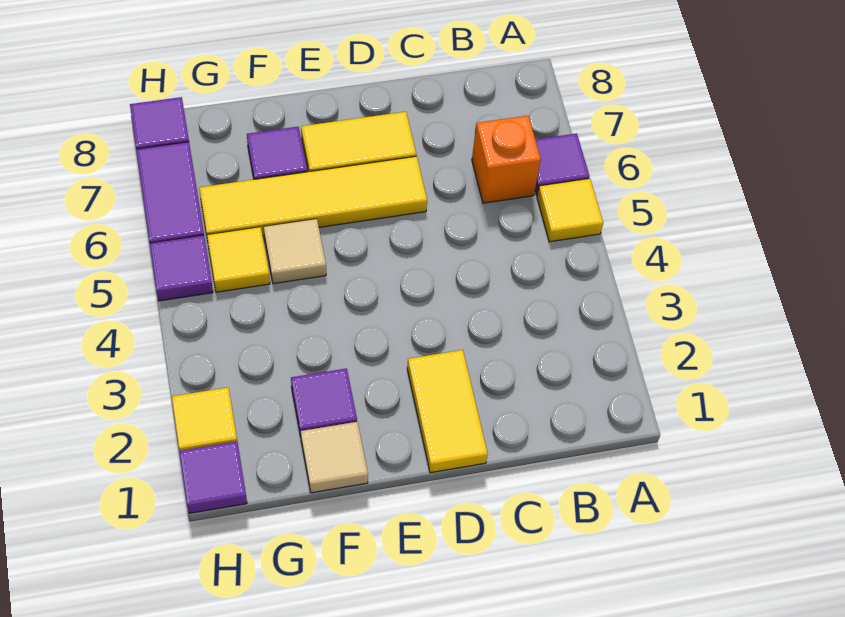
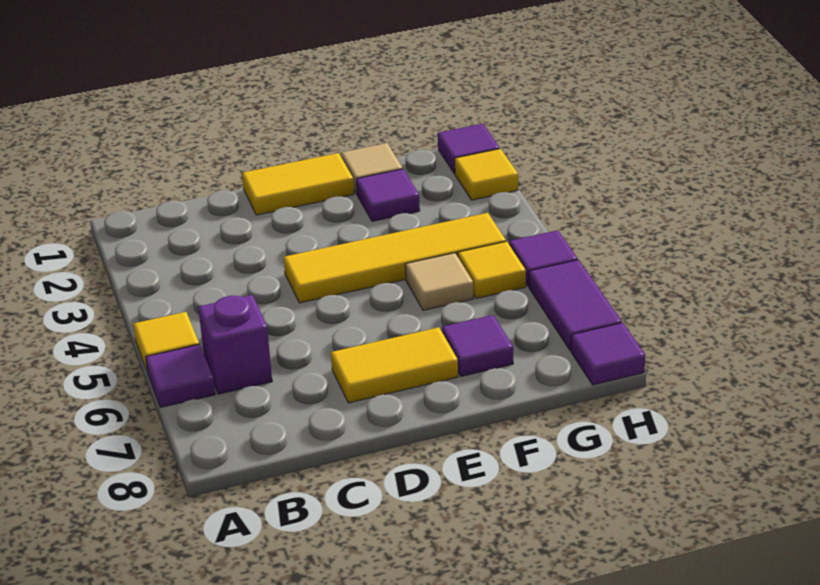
orange 1x1 brick [472,116,541,203] -> purple 1x1 brick [198,295,272,394]
yellow 1x2 tile [407,350,488,473] -> yellow 1x2 tile turned to [242,153,354,215]
yellow 1x4 tile [199,156,427,236] -> yellow 1x4 tile moved to [284,213,506,303]

